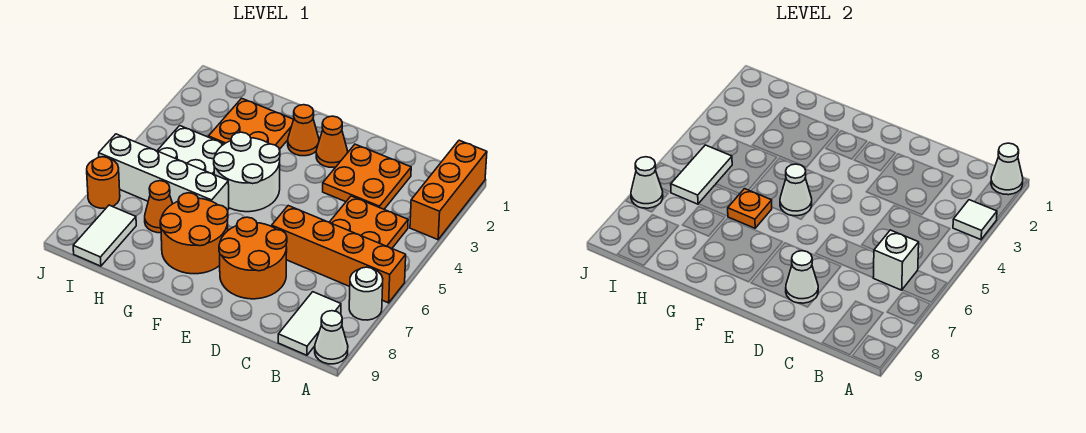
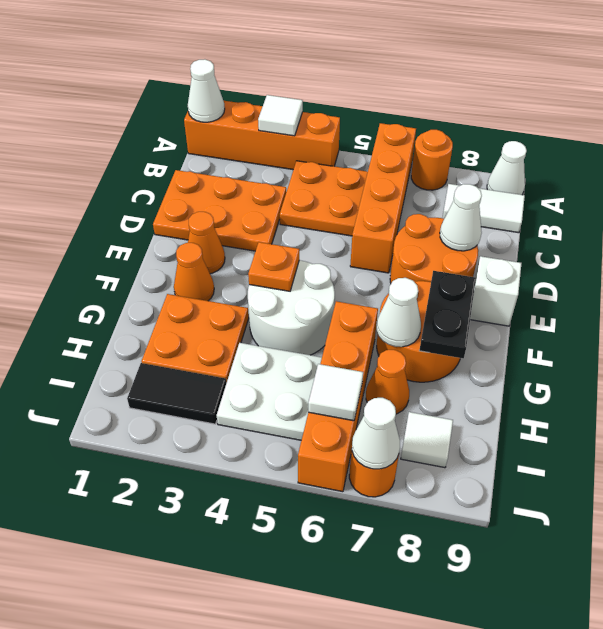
orange 1x3 brick [410,140,487,240] -> orange 1x4 brick [184,101,340,170]
white 1x1 round brick [349,267,383,320] -> orange 1x1 round brick [411,130,453,190]
white 1x1 brick [873,230,919,290] -> white 1x1 brick moved to [470,256,522,326]
orange 2x2 plate [323,144,411,209] -> orange 2x3 plate [153,170,286,251]
white 1x1 cone [780,164,812,216] -> white 1x1 cone moved to [377,278,421,347]
none -> black 1x2 plate [419,271,476,358]
white 1x4 brick [99,134,229,211] -> orange 1x4 brick [298,301,378,492]
orange 1x1 plate [728,189,772,228] -> orange 1x1 plate moved to [248,242,299,291]
none -> black 1x2 tile [127,363,226,424]
white 1x2 tile [671,145,732,204] -> white 1x1 tile [308,364,363,421]
white 1x2 tile [73,205,136,266] -> white 1x1 tile [401,412,453,468]

